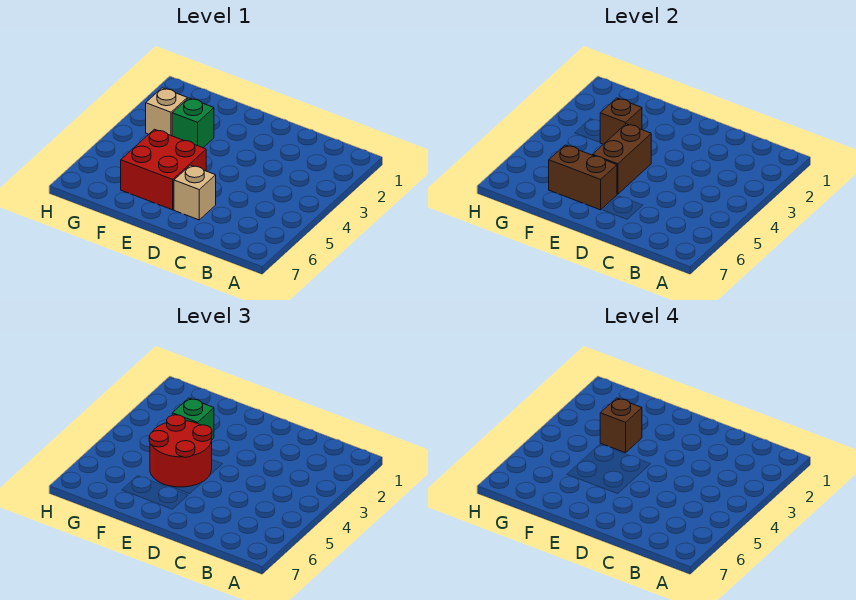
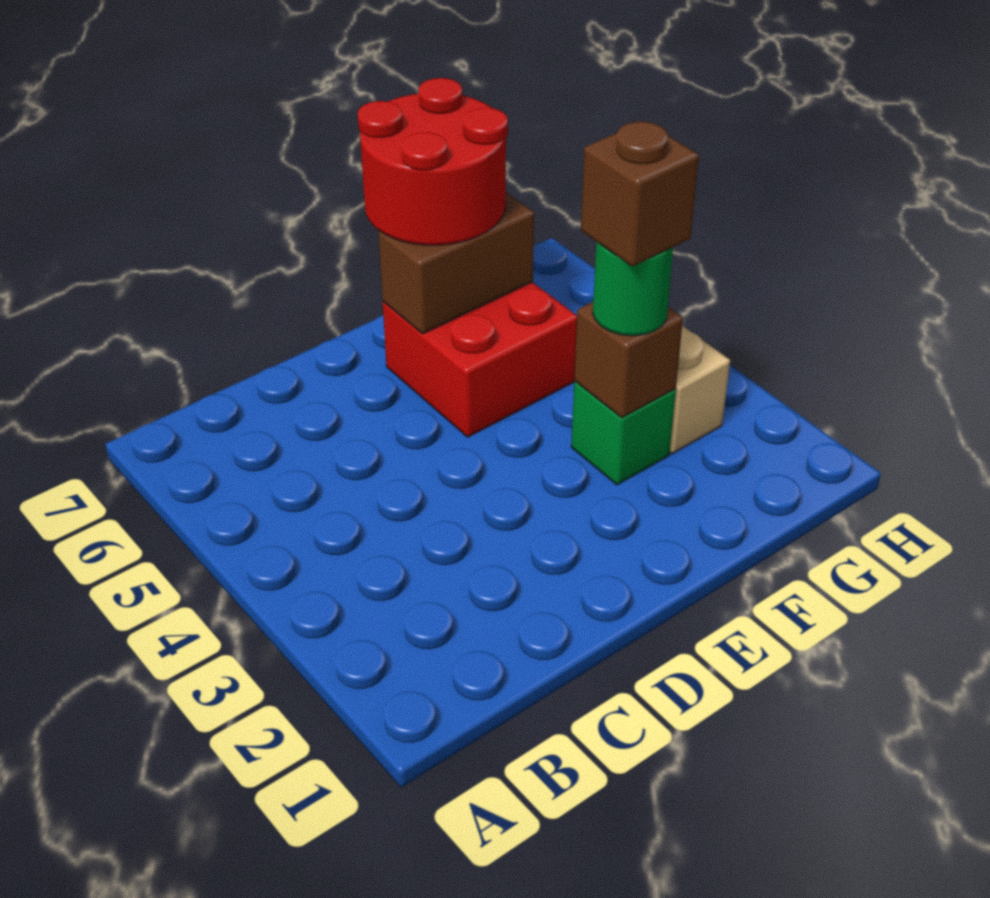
tan 1x1 brick [174,165,216,220] -> none
brown 1x2 brick [593,124,651,194] -> none
red 2x2 round brick [149,415,212,487] -> red 2x2 round brick moved to [358,78,508,245]
green 1x1 brick [172,398,214,439] -> green 1x1 round brick [593,242,673,336]

